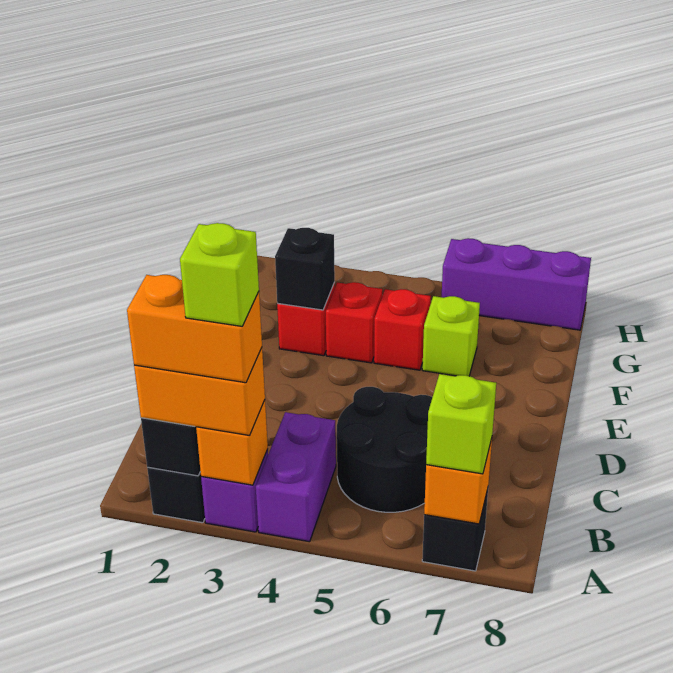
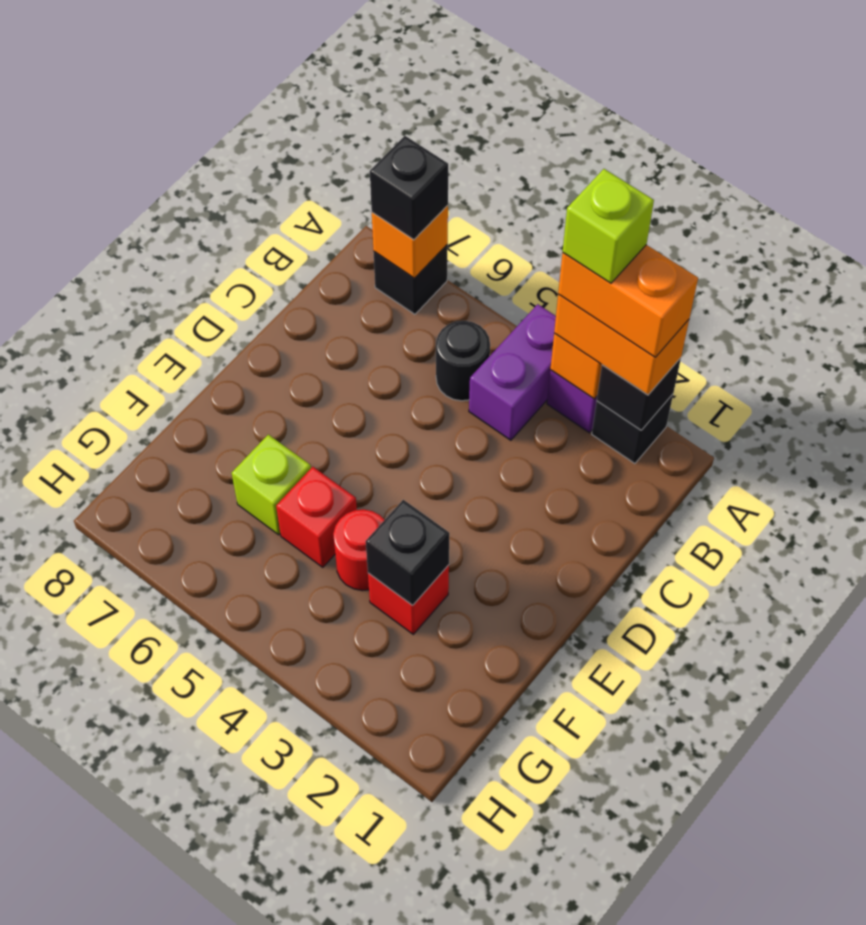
lime 1x1 brick [426,374,496,474] -> black 1x1 brick [370,136,448,240]
black 2x2 round brick [337,387,432,512] -> black 1x1 round brick [436,321,490,401]
red 1x1 brick [326,282,382,363] -> red 1x1 round brick [333,509,384,591]
purple 1x3 brick [442,238,591,330] -> none

